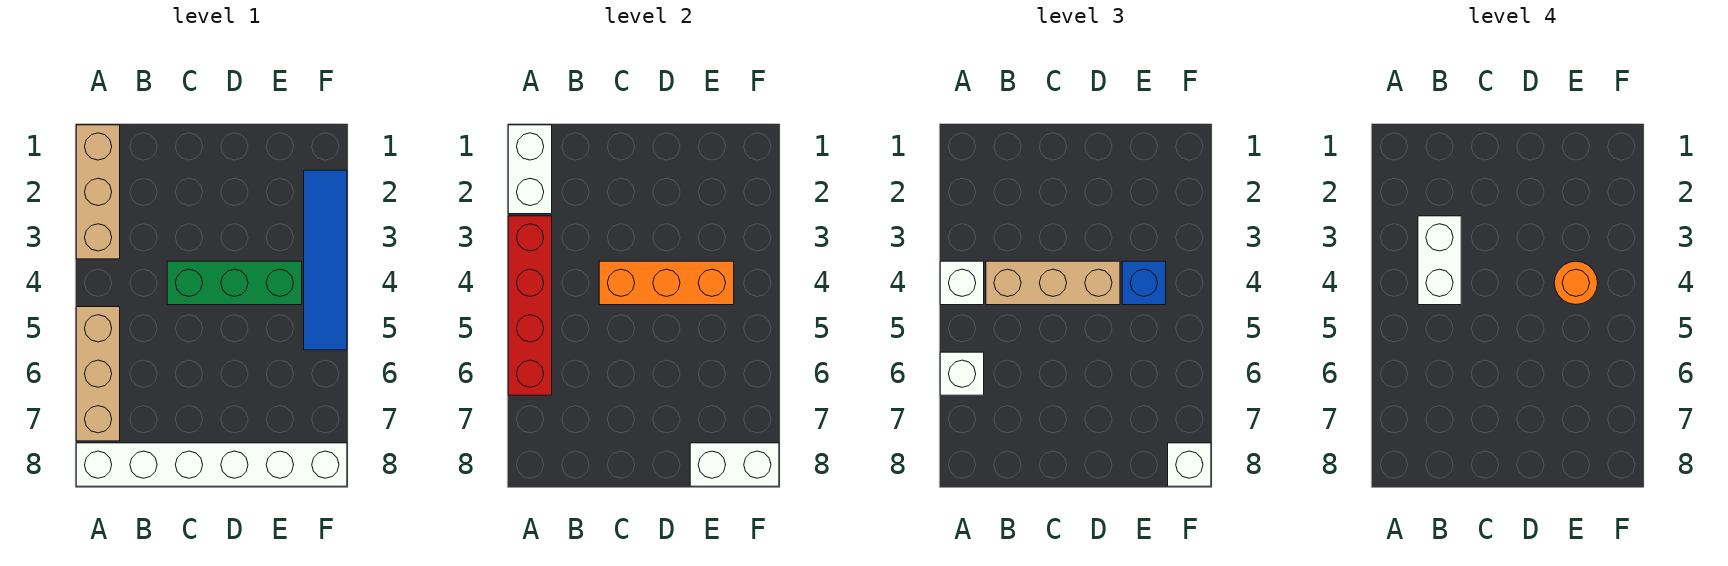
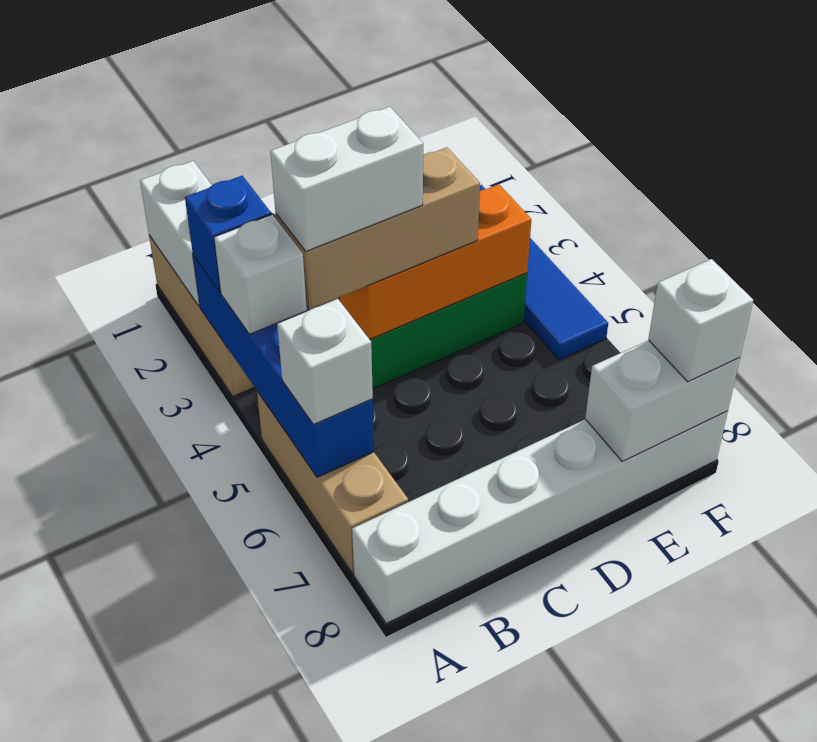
red 1x4 brick [508,216,552,395] -> blue 1x4 brick [193,256,374,477]
white 1x2 brick [1418,216,1461,305] -> white 1x2 brick turned to [270,107,423,251]
blue 1x1 brick [1122,261,1166,305] -> blue 1x1 brick moved to [185,176,271,292]
orange 1x1 round brick [1554,261,1598,305] -> none

